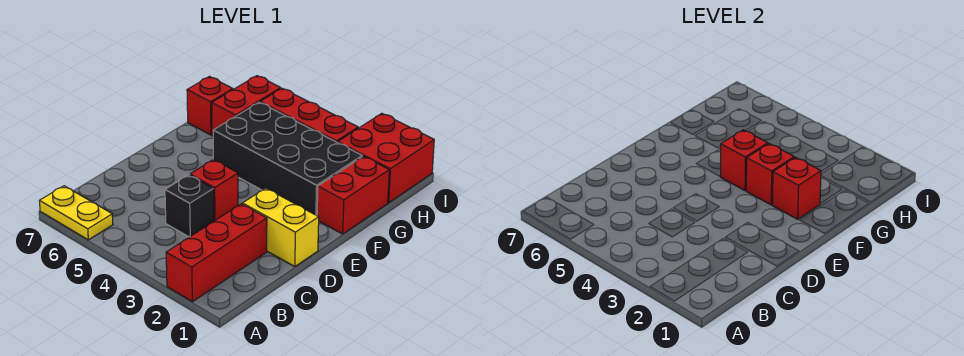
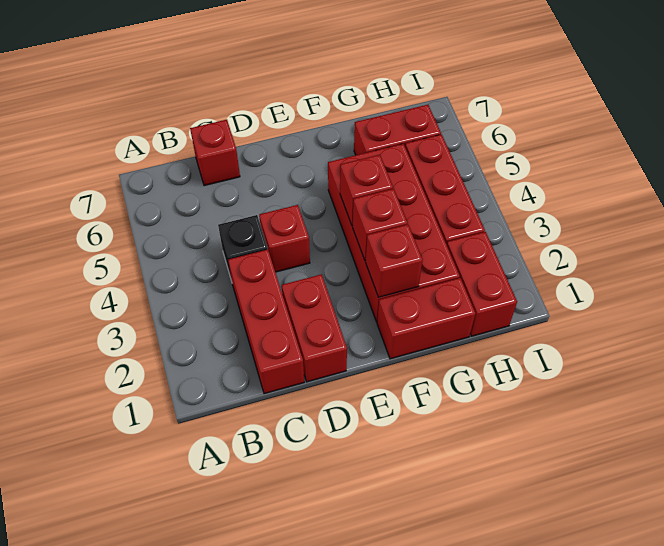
red 1x3 brick [166,204,267,302] -> red 1x3 brick turned to [228,249,304,394]
yellow 1x2 plate [40,186,113,240] -> none
yellow 1x2 brick [242,188,319,267] -> red 1x2 brick [282,274,347,382]
black 2x4 brick [213,102,362,216] -> red 2x4 brick [328,144,460,322]
red 1x1 brick [187,77,233,135] -> red 1x1 brick moved to [190,120,240,186]
red 2x2 brick [338,113,434,203] -> red 1x2 brick [447,232,517,336]

